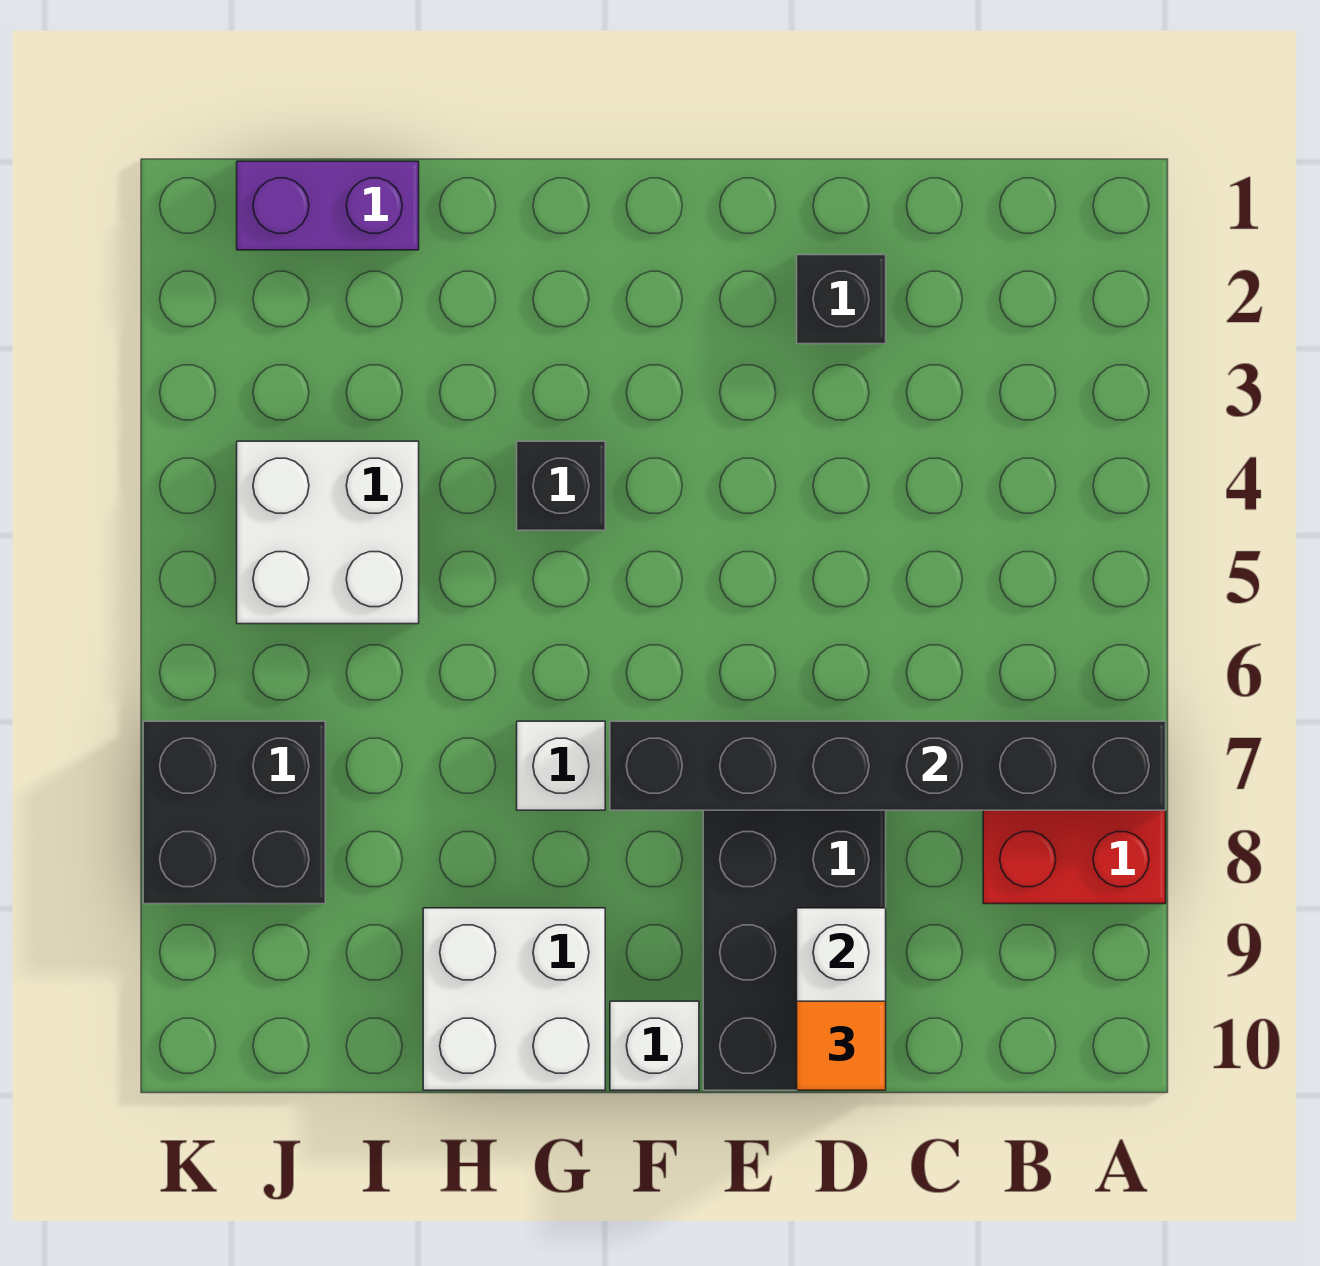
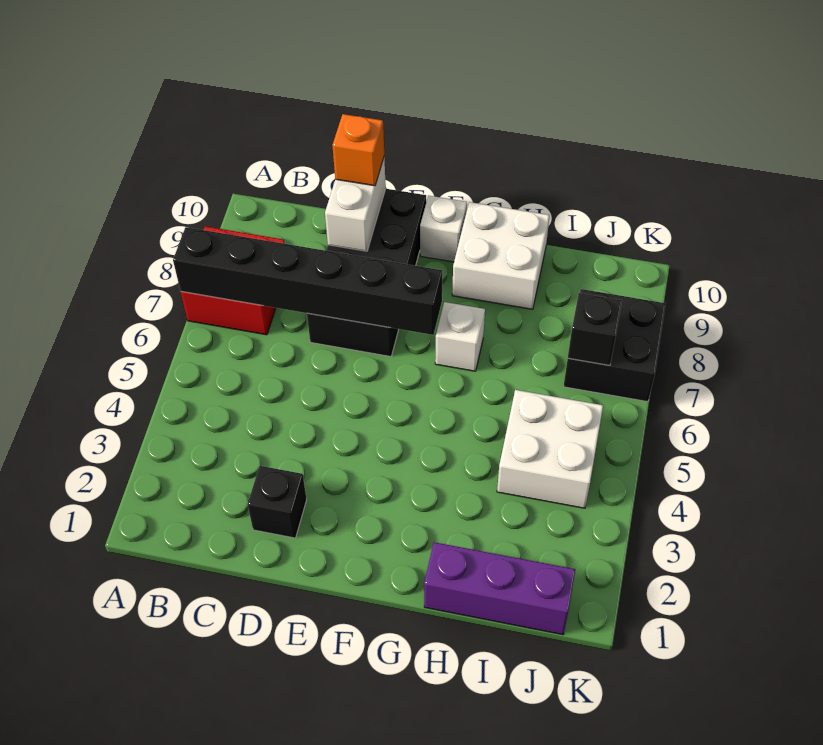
orange 1x1 tile [797,1001,886,1090] -> orange 1x1 brick [332,114,384,186]
black 1x1 brick [517,441,605,530] -> black 1x1 brick moved to [568,293,622,365]
purple 1x2 brick [237,161,419,250] -> purple 1x3 brick [424,542,575,635]

